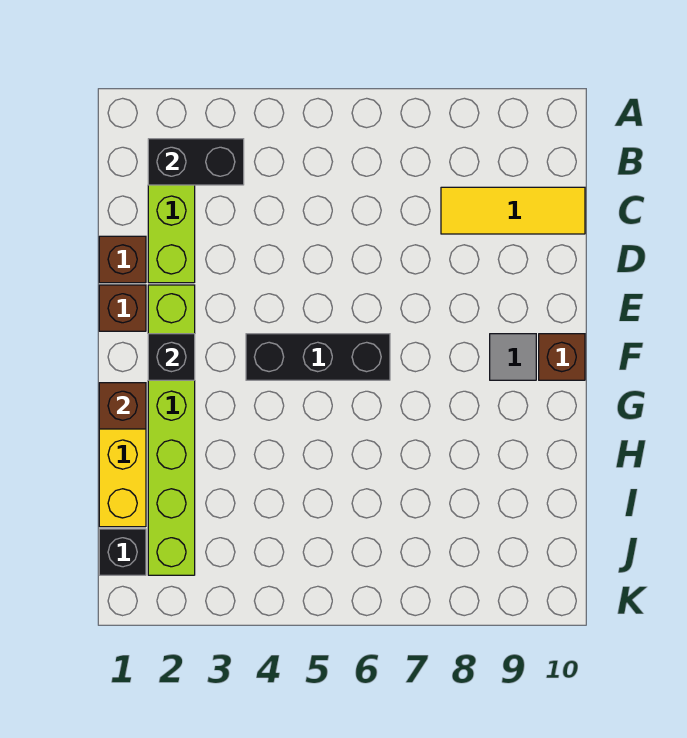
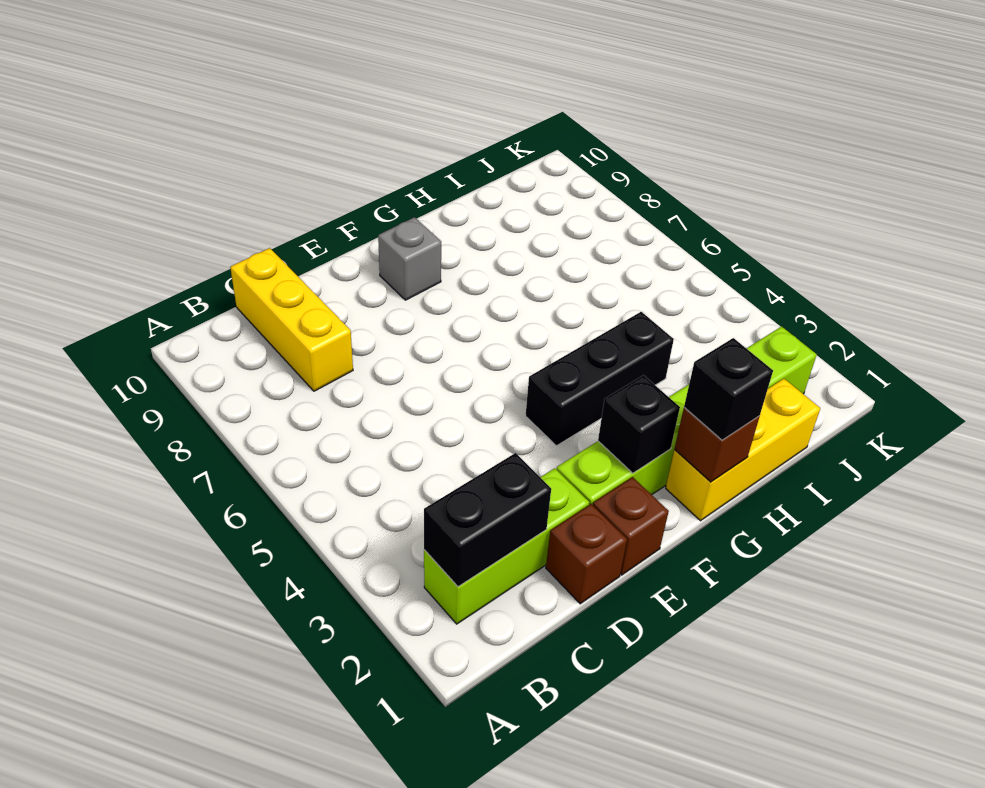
black 1x2 brick [148,139,244,185] -> black 1x2 brick turned to [424,453,551,587]
yellow 1x3 tile [441,187,585,234] -> yellow 1x3 brick [230,248,353,391]
black 1x3 brick [246,334,390,380] -> black 1x3 brick turned to [526,312,674,446]
grey 1x1 tile [490,334,536,380] -> grey 1x1 brick [378,217,441,300]
brown 1x1 brick [539,334,585,380] -> none
black 1x1 brick [99,529,146,575] -> black 1x1 brick moved to [684,338,773,440]

